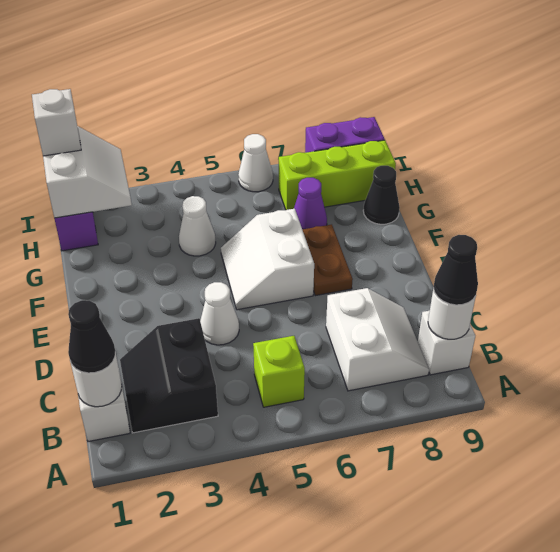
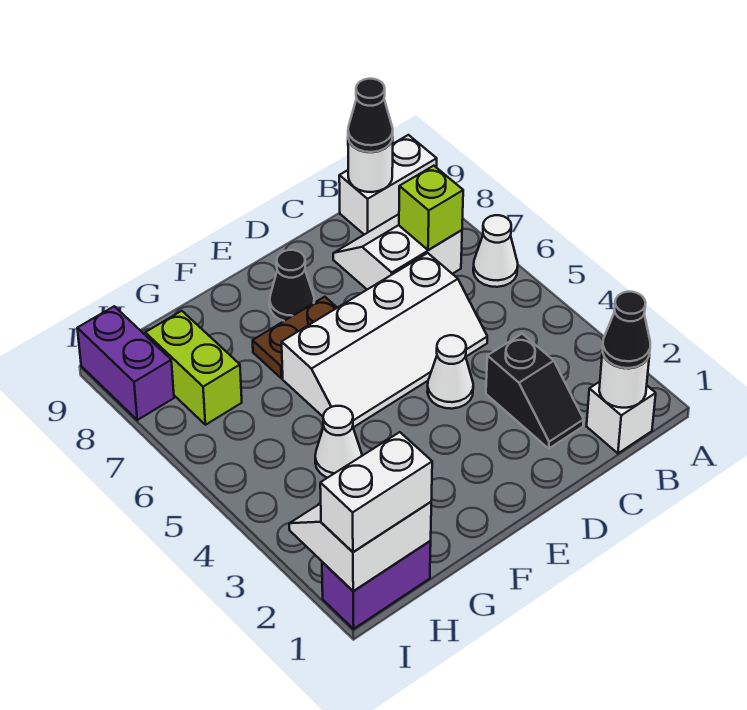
black 2x2 slope [120,318,218,433] -> black 1x2 slope [486,334,584,448]
lime 1x1 brick [253,336,305,407] -> lime 1x1 brick moved to [399,166,463,250]
white 1x1 brick [418,311,475,375] -> white 1x2 brick [339,135,437,235]
white 2x2 slope [221,209,314,310] -> white 2x4 slope [282,253,487,427]
purple 1x1 cone [294,178,327,229] -> none
black 1x1 cone [363,166,400,224] -> black 1x1 cone moved to [270,250,314,321]
lime 1x3 brick [279,140,396,210] -> lime 1x2 brick [145,311,242,425]
white 1x1 brick [32,89,81,156] -> white 1x2 brick [320,432,432,552]
white 1x1 cone [238,134,273,192] -> white 1x1 cone moved to [473,215,518,287]

